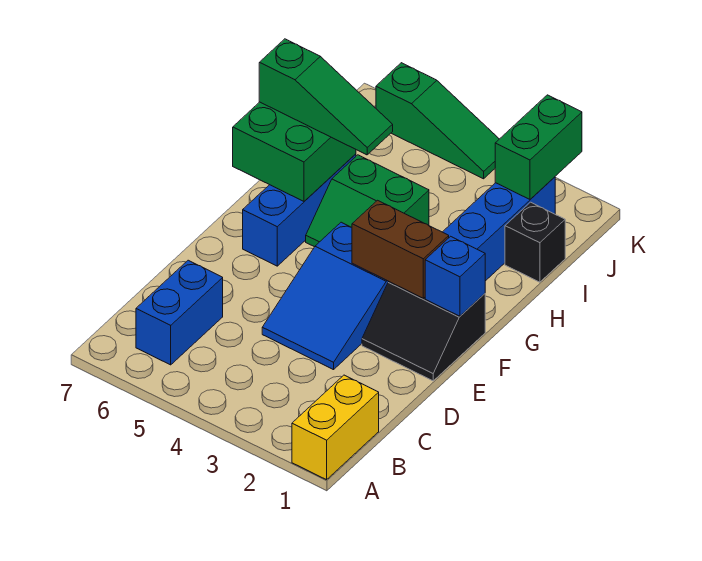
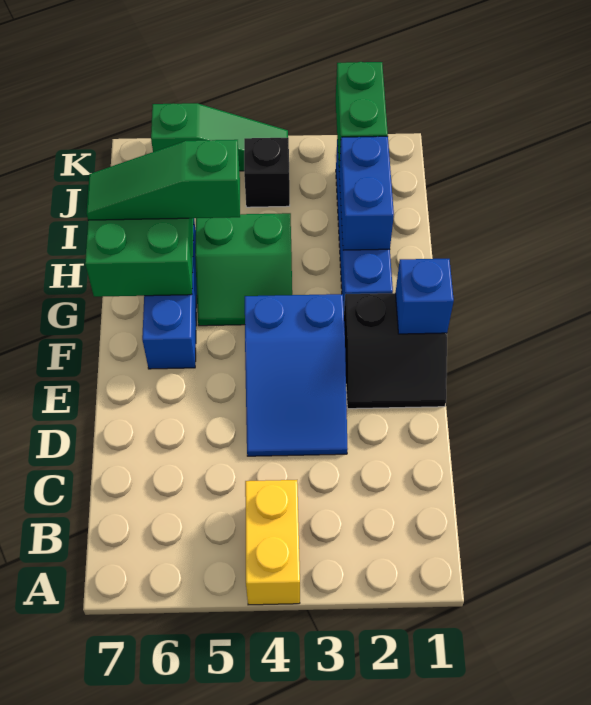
yellow 1x2 brick [292,375,379,480] -> yellow 1x2 brick moved to [245,480,300,605]
blue 1x2 brick [136,260,223,365] -> blue 1x2 brick moved to [339,136,394,250]
brown 1x2 brick [352,200,449,298] -> none
green 1x3 slope [259,39,393,155] -> green 1x3 slope turned to [87,140,240,220]
black 1x1 brick [505,202,565,282] -> black 1x1 brick moved to [244,138,290,207]

